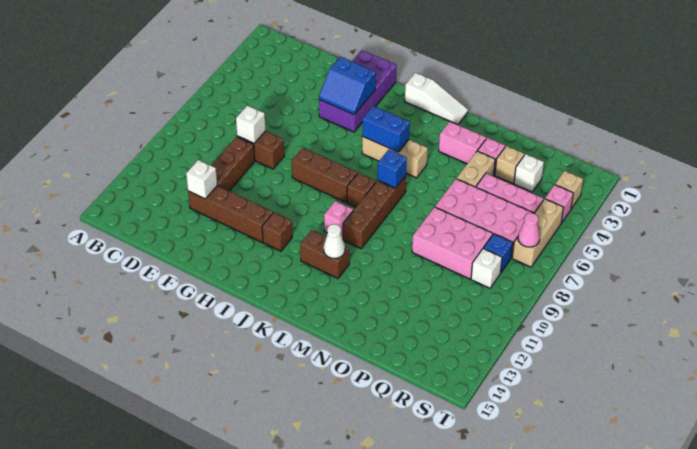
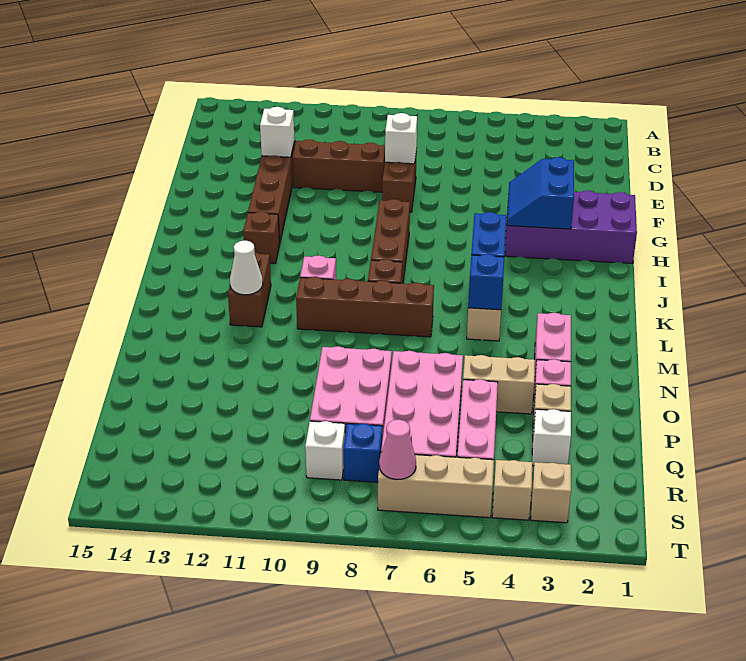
white 1x3 slope [405,73,468,125] -> none
blue 1x1 brick [377,150,407,188] -> blue 1x1 brick moved to [468,254,504,310]
pink 1x1 brick [545,185,573,223] -> tan 1x1 brick [492,460,532,520]

